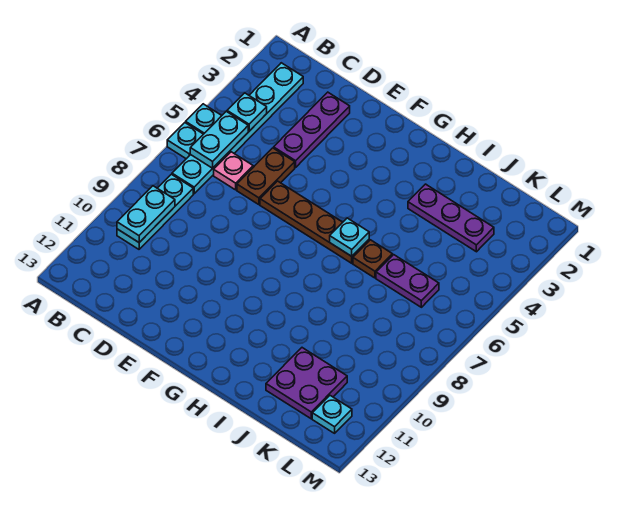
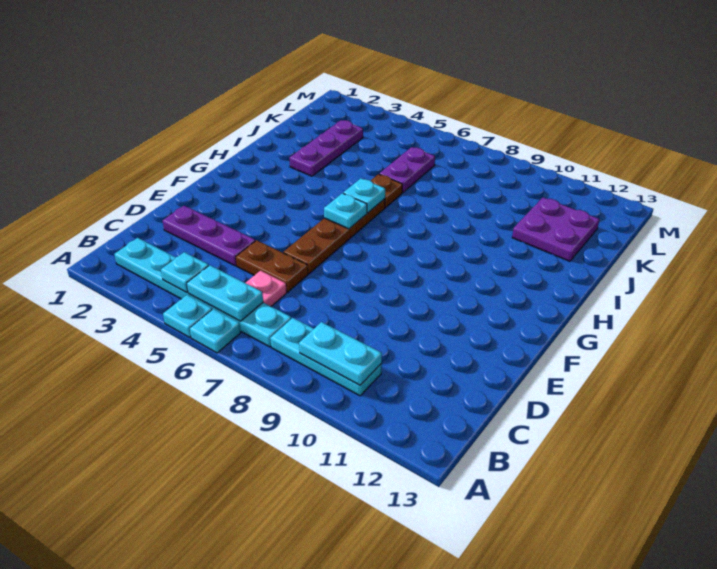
cyan 1x1 plate [312,396,352,433] -> cyan 1x1 plate moved to [324,193,367,229]

